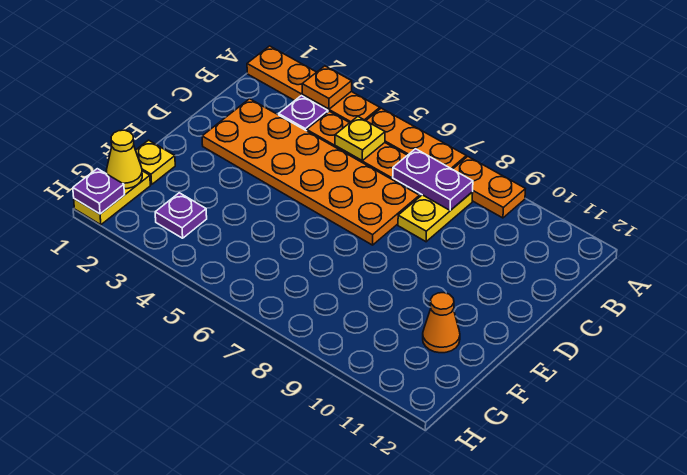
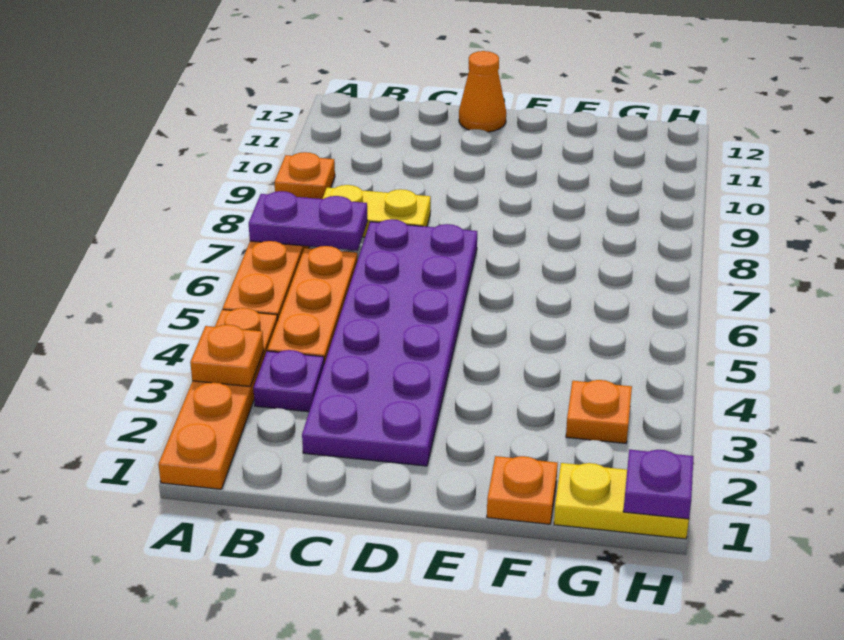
orange 1x2 plate [453,157,525,218] -> orange 1x1 plate [275,152,335,199]
yellow 1x1 plate [335,117,385,161] -> none
purple 1x2 plate [393,149,473,210] -> purple 1x2 plate turned to [249,191,367,251]
orange 2x6 plate [202,99,420,245] -> purple 2x6 plate [302,219,477,466]
yellow 1x1 plate [136,140,175,185] -> orange 1x1 plate [487,456,558,524]
orange 1x1 cone [423,293,460,353] -> orange 1x1 cone moved to [459,51,506,132]
yellow 1x1 cone [106,130,142,189] -> none
purple 1x1 plate [155,193,207,238] -> orange 1x1 plate [566,380,632,443]

